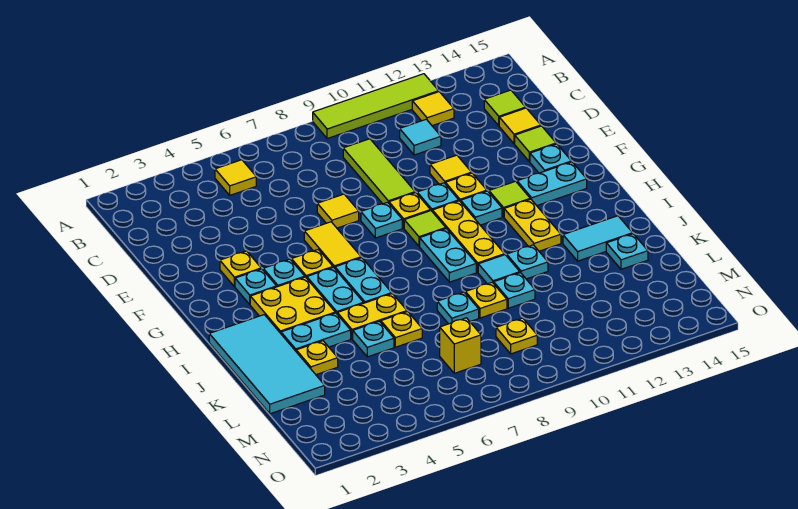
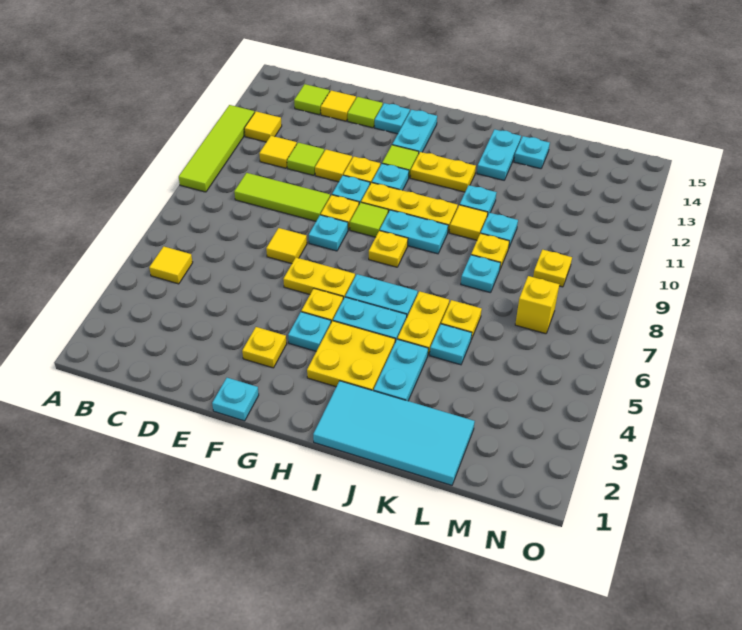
cyan 1x1 tile [400,119,441,155] -> yellow 1x1 tile [259,136,297,168]
none -> lime 1x1 tile [287,143,324,175]
yellow 1x2 tile [304,222,361,268] -> yellow 1x2 plate [283,258,355,299]
cyan 1x1 plate [235,269,277,304] -> cyan 1x1 plate moved to [212,378,259,421]
cyan 1x1 tile [478,255,520,284] -> yellow 1x1 tile [450,205,488,240]
cyan 1x2 tile [563,216,633,261] -> cyan 1x2 plate [477,129,521,180]
yellow 1x1 plate [296,341,338,375] -> yellow 1x1 plate moved to [369,231,408,267]

